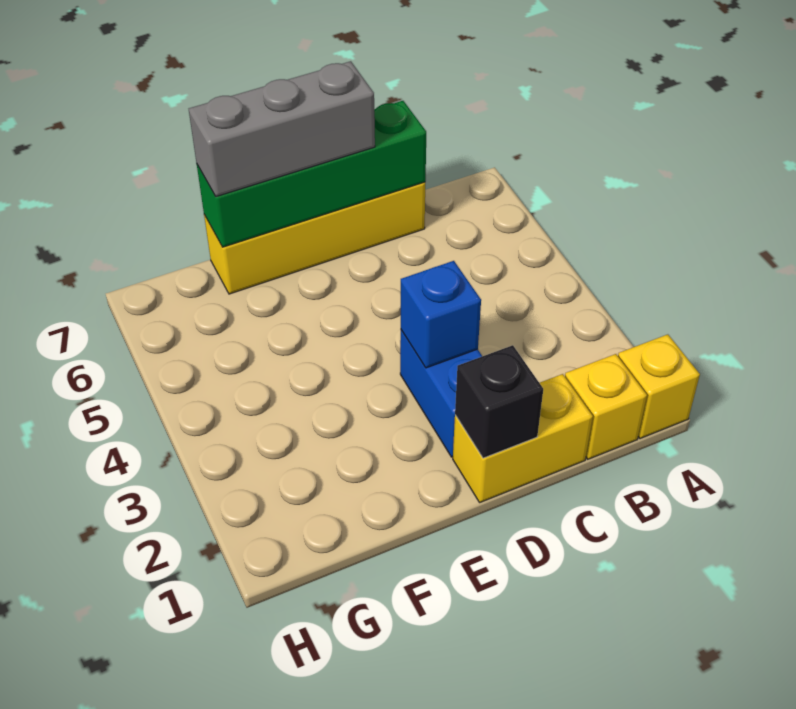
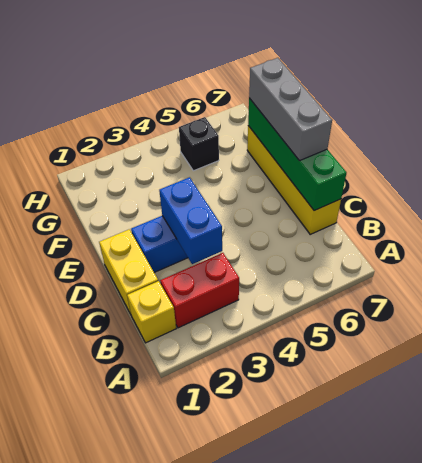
yellow 1x1 brick [618,334,700,439] -> none
none -> red 1x2 brick [160,253,239,328]
black 1x1 brick [455,345,543,458] -> black 1x1 brick moved to [179,117,219,171]
blue 1x1 brick [401,261,481,368] -> blue 1x2 brick [159,177,222,264]

